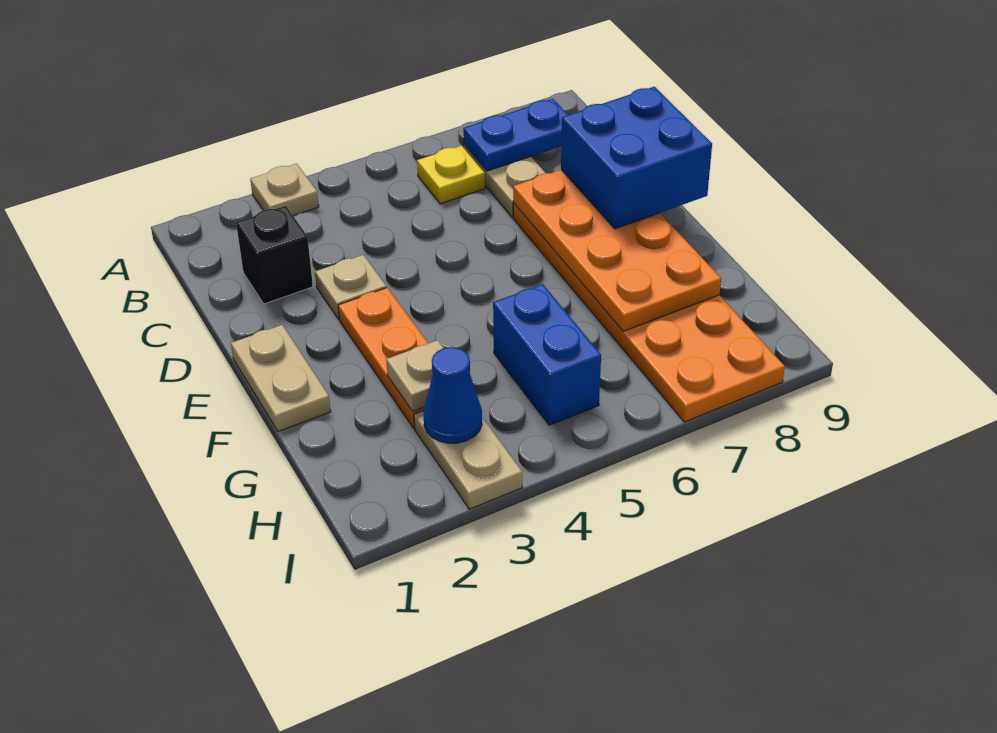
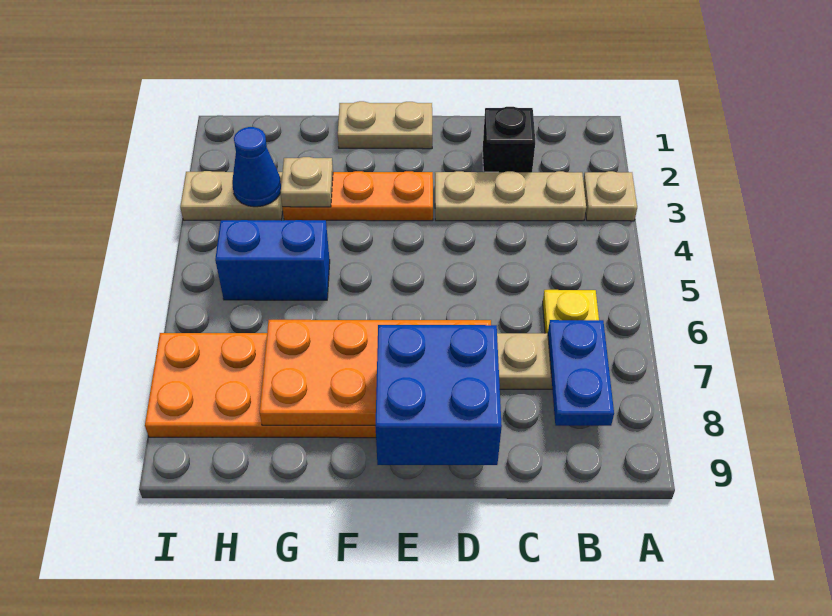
tan 1x1 plate [315,255,386,319] -> tan 1x3 plate [435,171,586,221]

